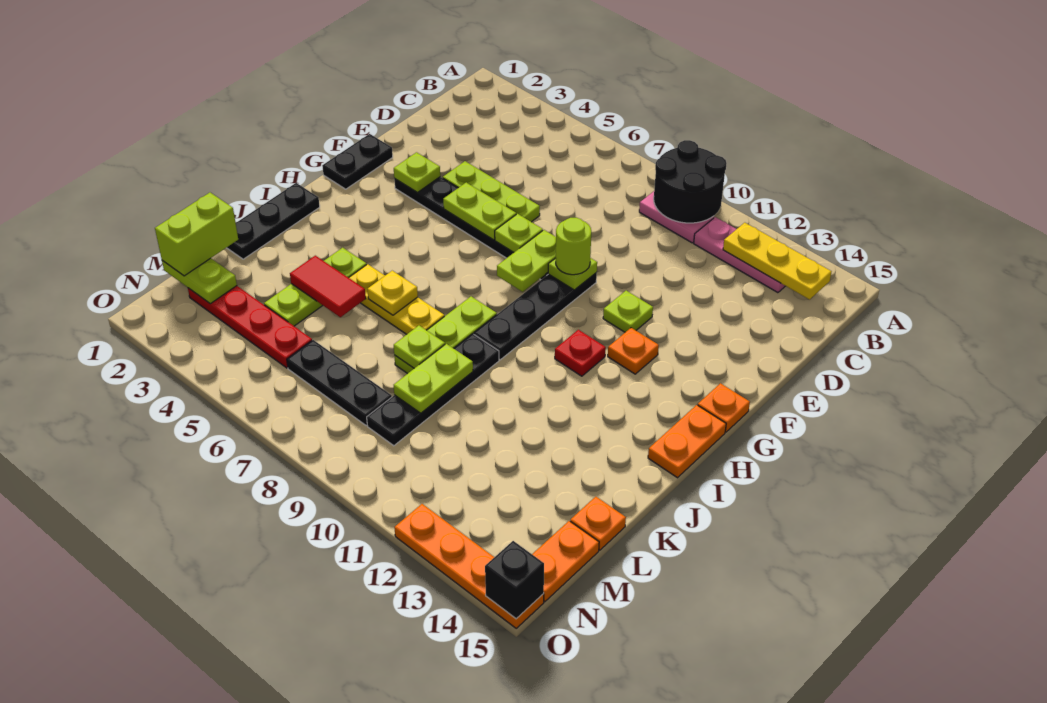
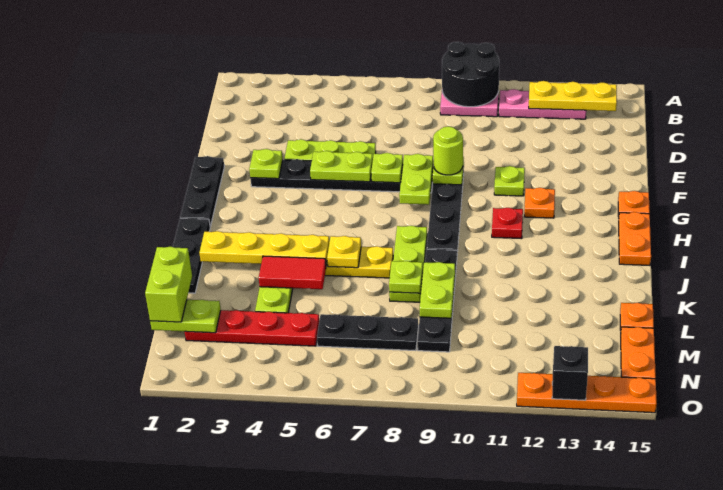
black 1x2 plate [322,134,393,189] -> black 1x3 plate [180,156,224,227]
none -> yellow 1x4 plate [199,231,329,265]
black 1x1 brick [485,541,544,619] -> black 1x1 brick moved to [552,346,588,400]

